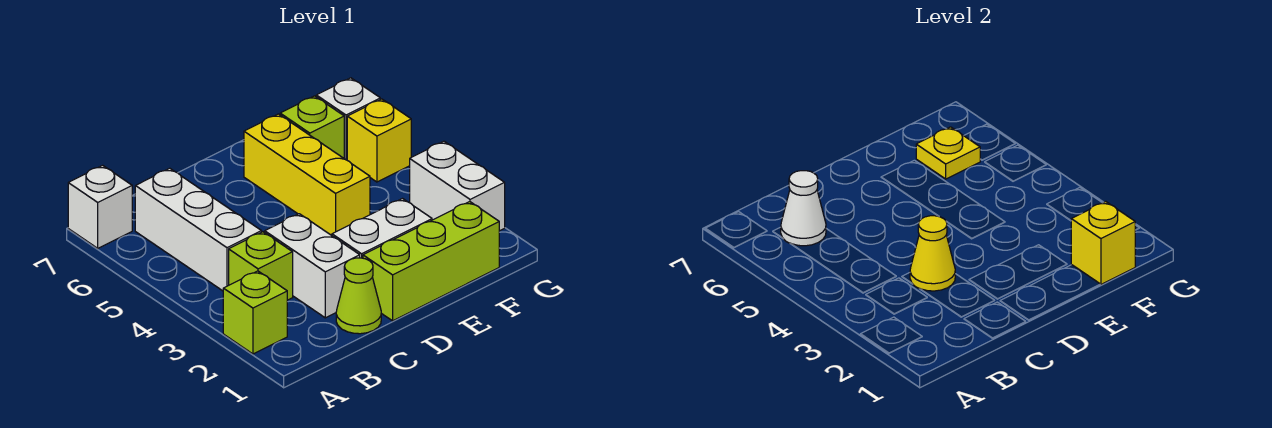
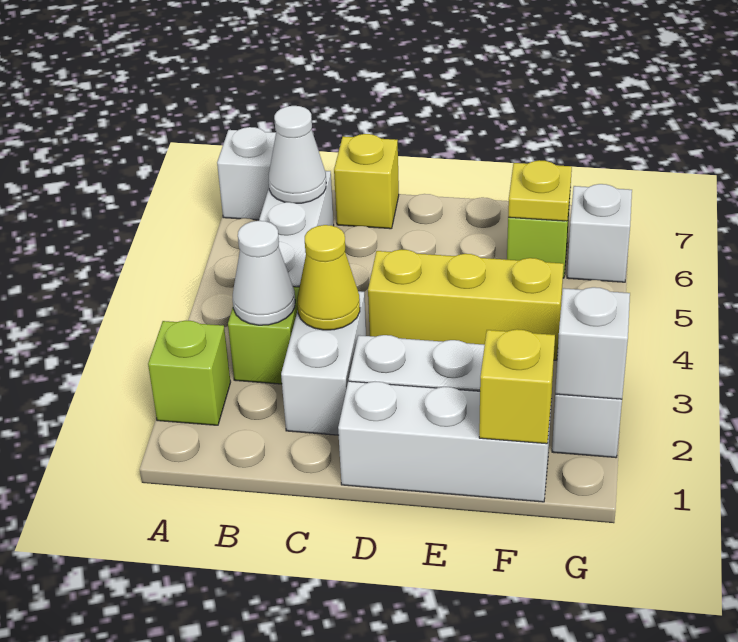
none -> white 1x1 cone [233,221,295,325]
lime 1x1 cone [336,258,381,334] -> none
lime 1x3 brick [363,202,499,321] -> white 1x3 brick [338,381,552,502]
yellow 1x3 brick [244,114,370,236] -> yellow 1x3 brick turned to [368,249,564,360]
none -> white 1x1 brick [555,287,630,399]
yellow 1x1 brick [347,99,411,182] -> yellow 1x1 brick moved to [334,134,399,229]

